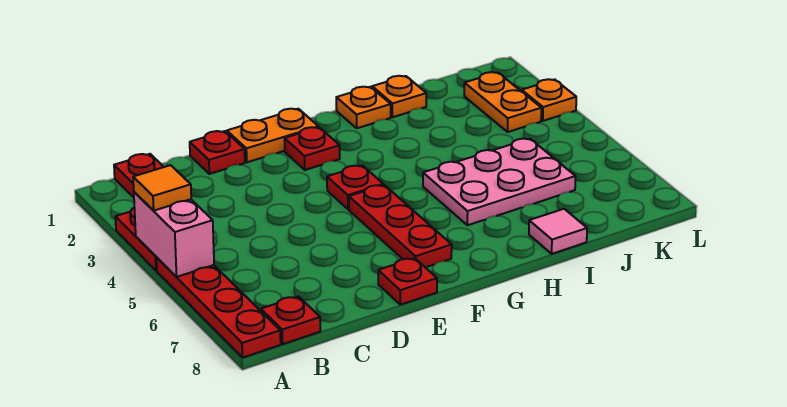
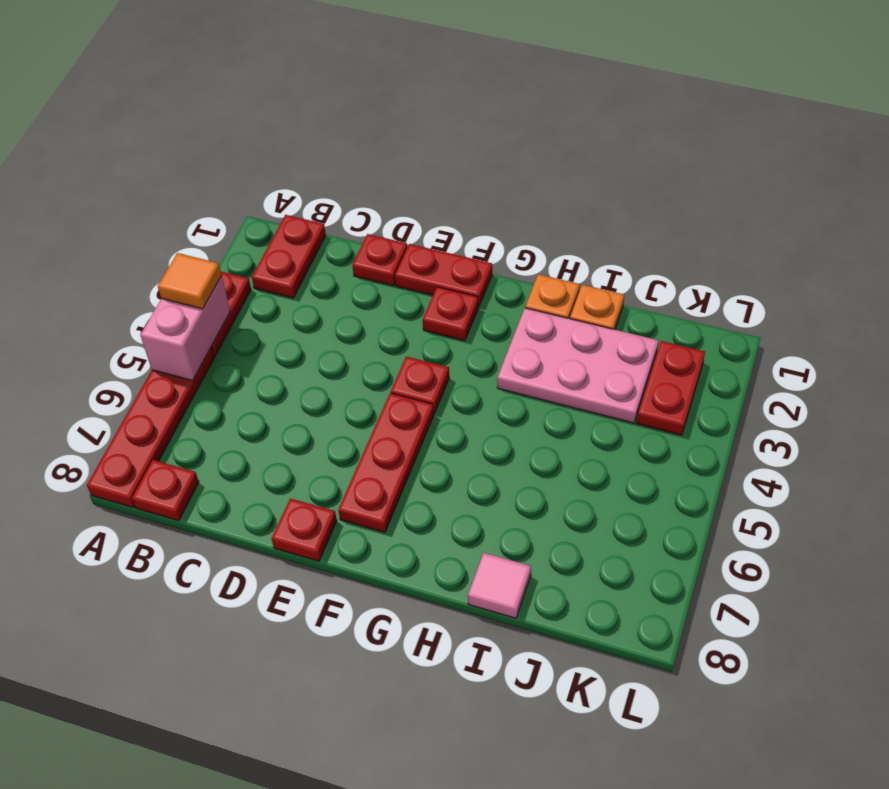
orange 1x2 plate [227,109,318,162] -> red 1x2 plate [395,244,492,305]
pink 2x3 plate [423,139,576,225] -> pink 2x3 plate moved to [497,308,659,423]
orange 1x2 plate [464,72,541,132] -> red 1x2 plate [637,341,705,435]
orange 1x1 plate [522,79,576,121] -> none

